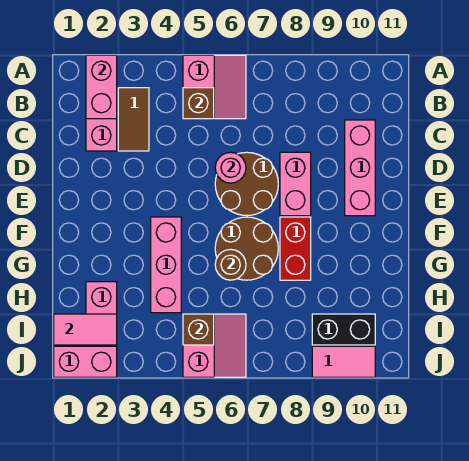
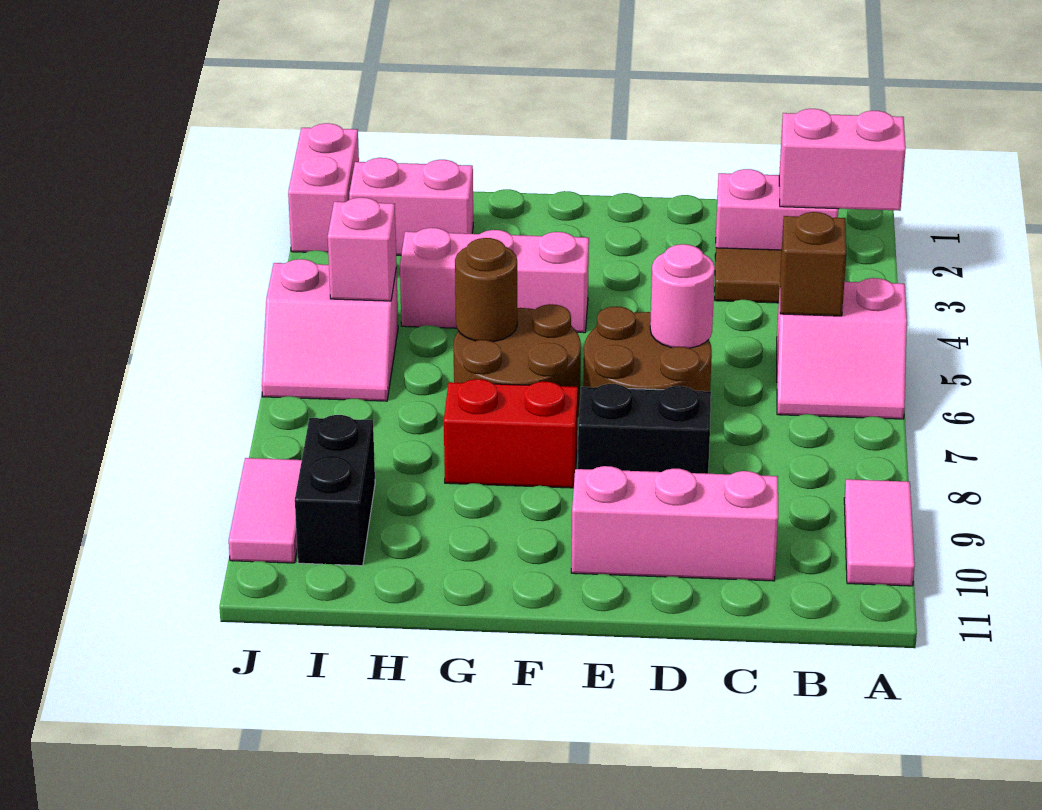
pink 1x2 brick [280,152,311,216] -> black 1x2 brick [578,384,711,474]
pink 1x2 tile [54,314,117,345] -> pink 1x2 tile moved to [844,479,915,586]
brown 1x1 brick [183,314,214,345] -> pink 1x1 brick [328,198,397,301]

